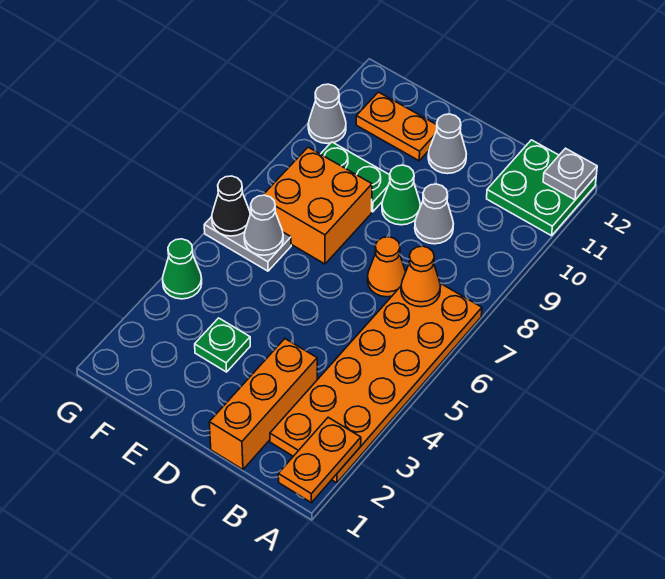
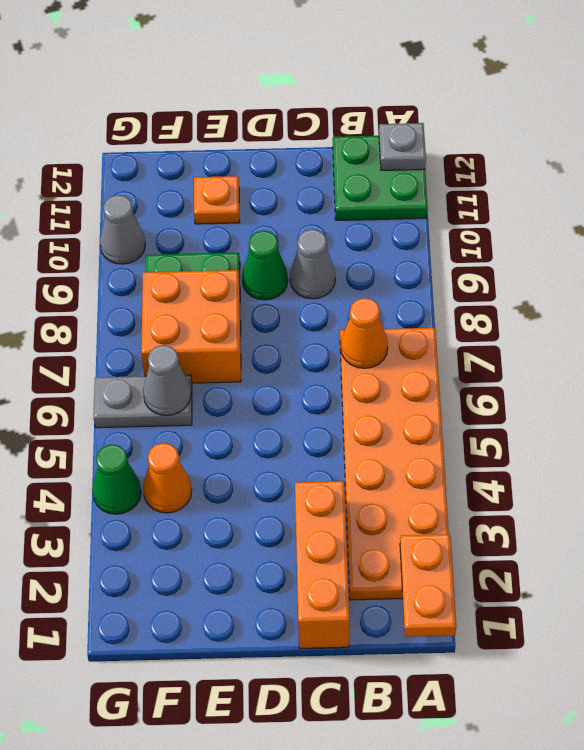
orange 1x1 cone [367,237,406,297] -> orange 1x1 cone moved to [143,443,192,513]
grey 1x1 cone [428,114,466,174] -> none
green 1x1 plate [195,318,250,372] -> none
orange 1x2 plate [356,92,437,161] -> orange 1x1 plate [194,176,240,224]
black 1x1 cone [212,176,250,236] -> none

